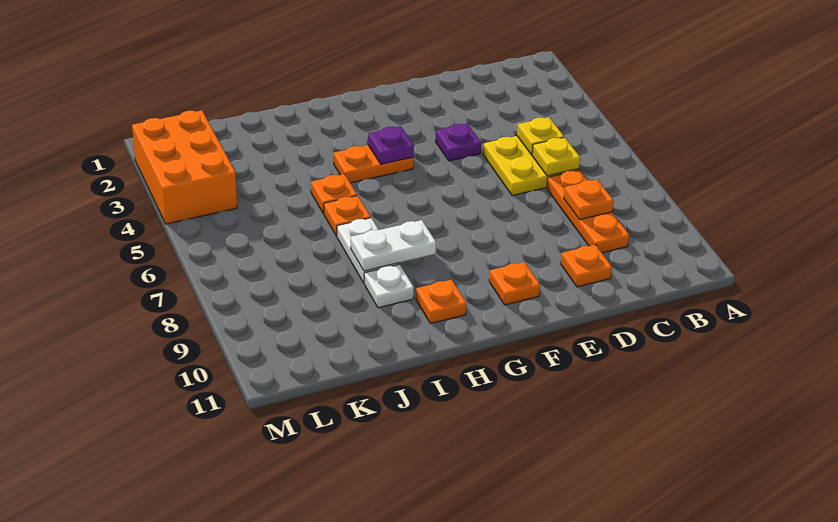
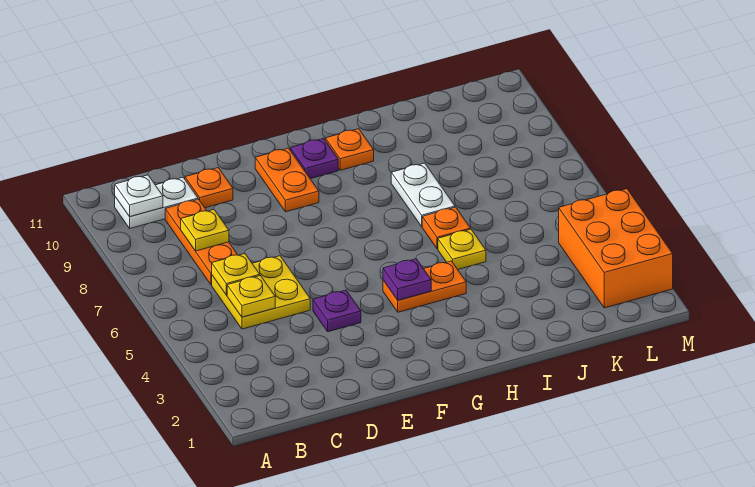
orange 1x1 plate [564,180,614,220] -> yellow 1x1 plate [181,210,229,251]
orange 1x1 plate [489,262,540,305] -> orange 1x2 plate [255,148,319,212]
none -> purple 1x1 plate [290,138,338,179]
white 1x2 plate [351,220,436,271] -> white 1x2 plate moved to [115,177,198,228]
orange 1x1 plate [311,174,357,214] -> yellow 1x1 plate [438,229,486,269]
white 1x1 plate [364,264,414,308] -> white 1x1 plate moved to [115,175,163,217]

